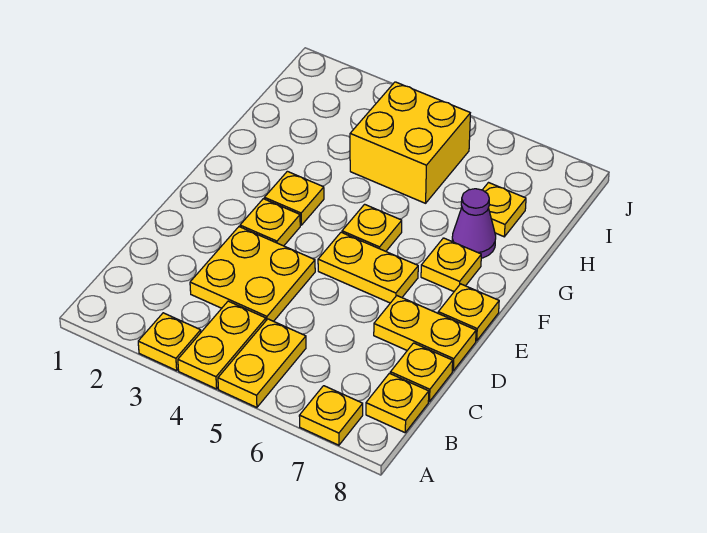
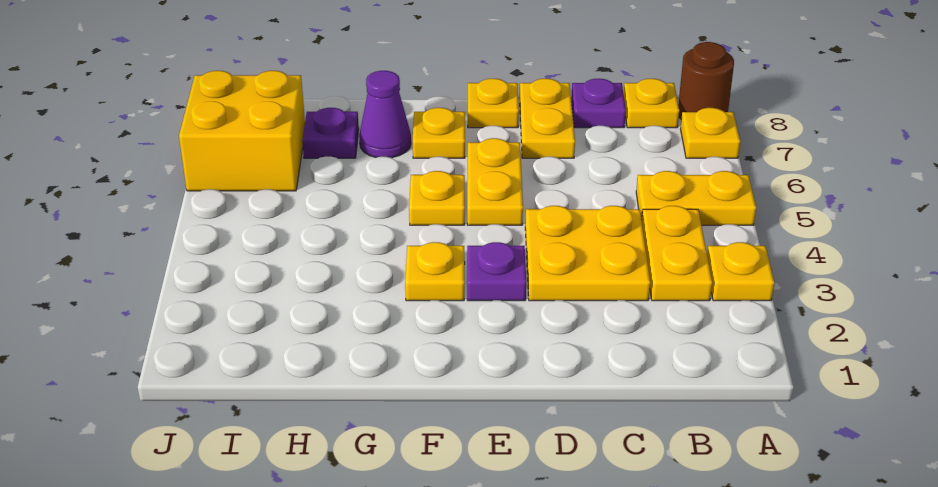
yellow 1x2 plate [178,301,266,389] -> yellow 1x2 plate turned to [642,206,712,301]
none -> brown 1x1 round brick [678,42,734,119]
yellow 1x1 plate [390,343,453,402] -> purple 1x1 plate [571,79,626,128]
yellow 1x1 plate [240,199,300,246] -> purple 1x1 plate [467,242,526,301]
yellow 2x2 brick [350,82,470,203] -> yellow 2x2 brick moved to [179,71,305,191]
yellow 1x1 plate [483,183,526,237] -> purple 1x1 plate [302,108,359,158]

